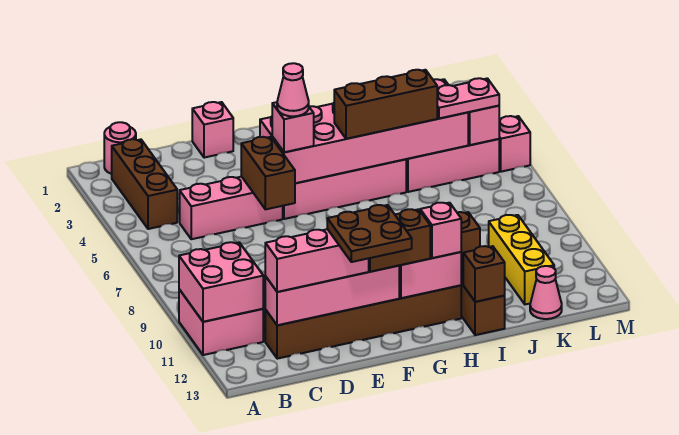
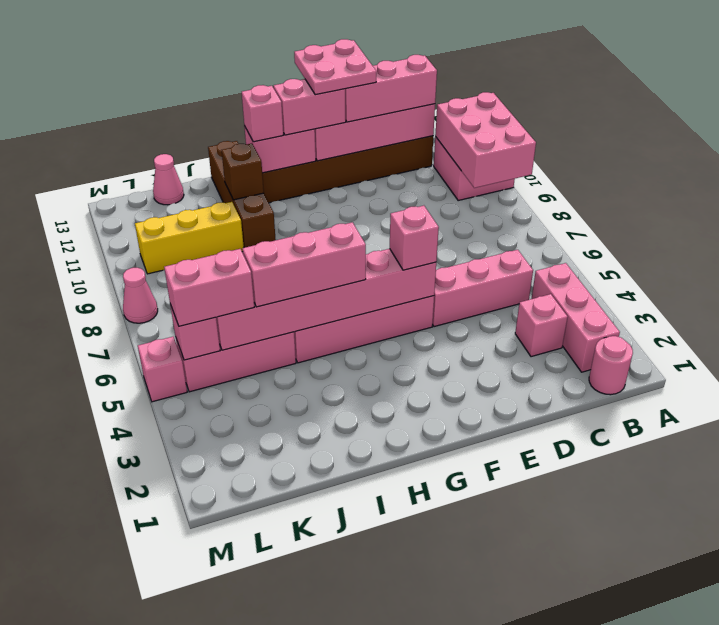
pink 2x2 brick [179,242,263,322] -> pink 2x3 brick [435,92,536,188]
brown 1x3 brick [112,139,177,229] -> pink 1x3 brick [532,263,620,372]
pink 1x1 brick [192,102,233,158] -> pink 1x1 brick moved to [515,294,568,357]
brown 1x2 brick [241,137,295,209] -> none
brown 2x2 plate [327,205,412,262] -> pink 2x2 plate [294,39,376,95]
pink 2x6 brick [260,79,468,183] -> pink 1x6 brick [216,249,436,350]
pink 1x1 cone [277,63,309,116] -> pink 1x1 cone moved to [123,268,158,323]
brown 1x2 brick [369,209,430,272] -> pink 1x2 brick [274,79,346,135]
brown 1x3 brick [334,70,437,139] -> pink 1x3 brick [242,222,366,307]
brown 1x1 brick [463,246,505,302] -> none
pink 1x2 plate [437,78,499,119] -> pink 1x2 brick [164,249,254,326]
yellow 1x3 brick [489,215,554,304] -> yellow 1x3 brick turned to [135,202,244,274]

